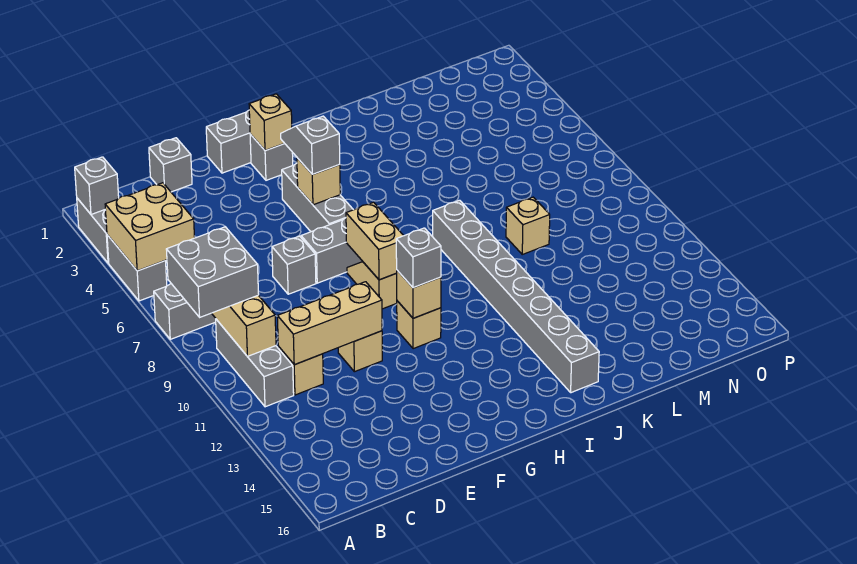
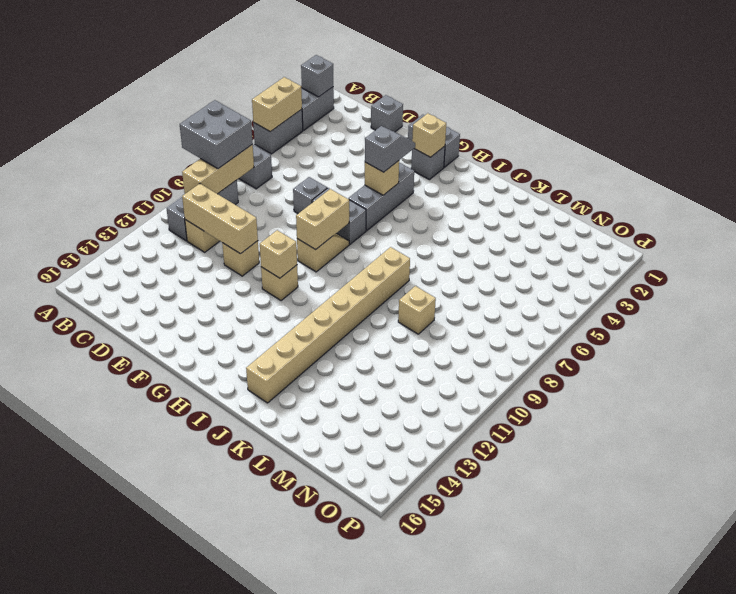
tan 2x2 brick [105,183,195,271] -> tan 1x2 brick [252,77,302,132]
grey 1x1 brick [396,228,441,288] -> none
grey 1x8 brick [433,200,599,393] -> tan 1x8 brick [246,247,410,403]

